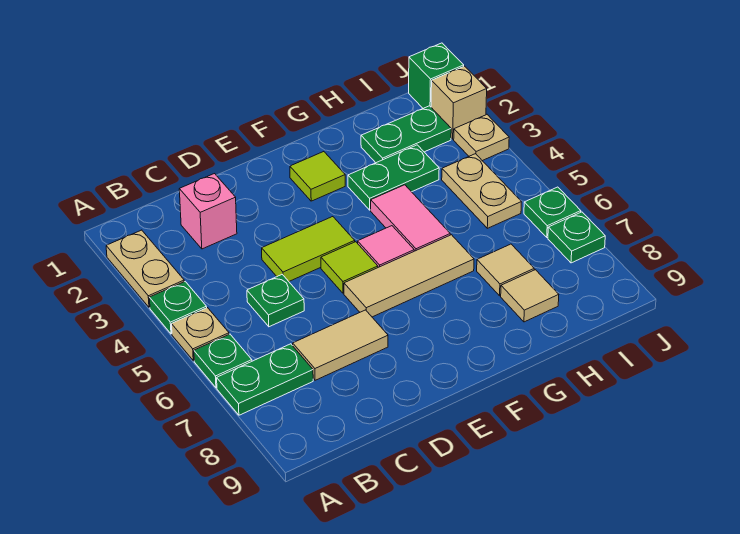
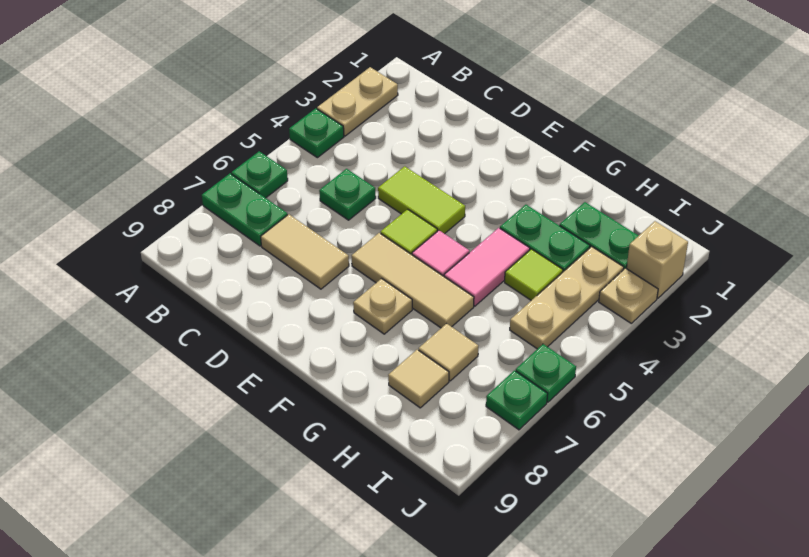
tan 1x1 plate [172,308,229,361] -> tan 1x1 plate moved to [353,279,412,334]
pink 1x1 brick [179,174,237,249] -> none
lime 1x1 tile [290,152,345,201] -> lime 1x1 tile moved to [505,249,563,300]
tan 1x2 plate [442,154,521,228] -> tan 1x3 plate [510,247,624,349]
green 1x1 brick [409,43,464,108] -> none

